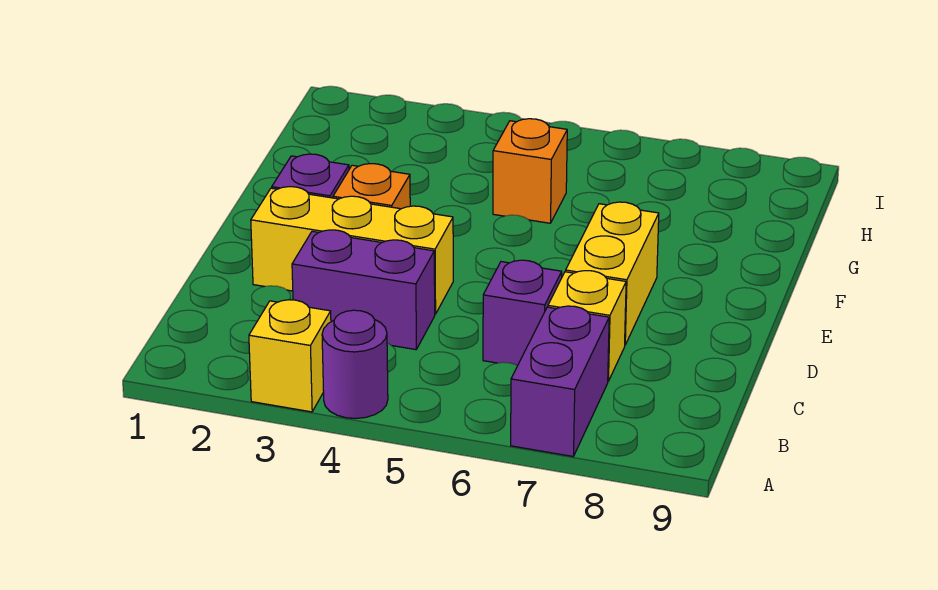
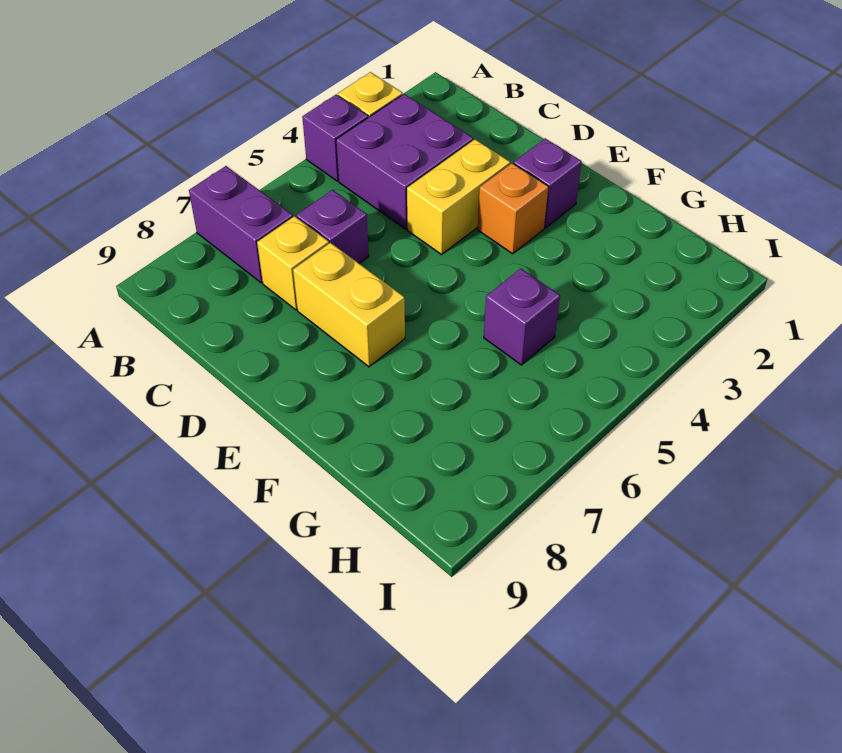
purple 1x1 round brick [322,310,388,418] -> purple 1x1 brick [302,95,368,181]
purple 1x2 brick [292,230,435,350] -> purple 2x2 brick [336,94,473,229]
yellow 1x3 brick [251,187,453,314] -> yellow 1x2 brick [407,139,510,254]
orange 1x1 brick [493,119,567,223] -> purple 1x1 brick [484,269,560,365]

